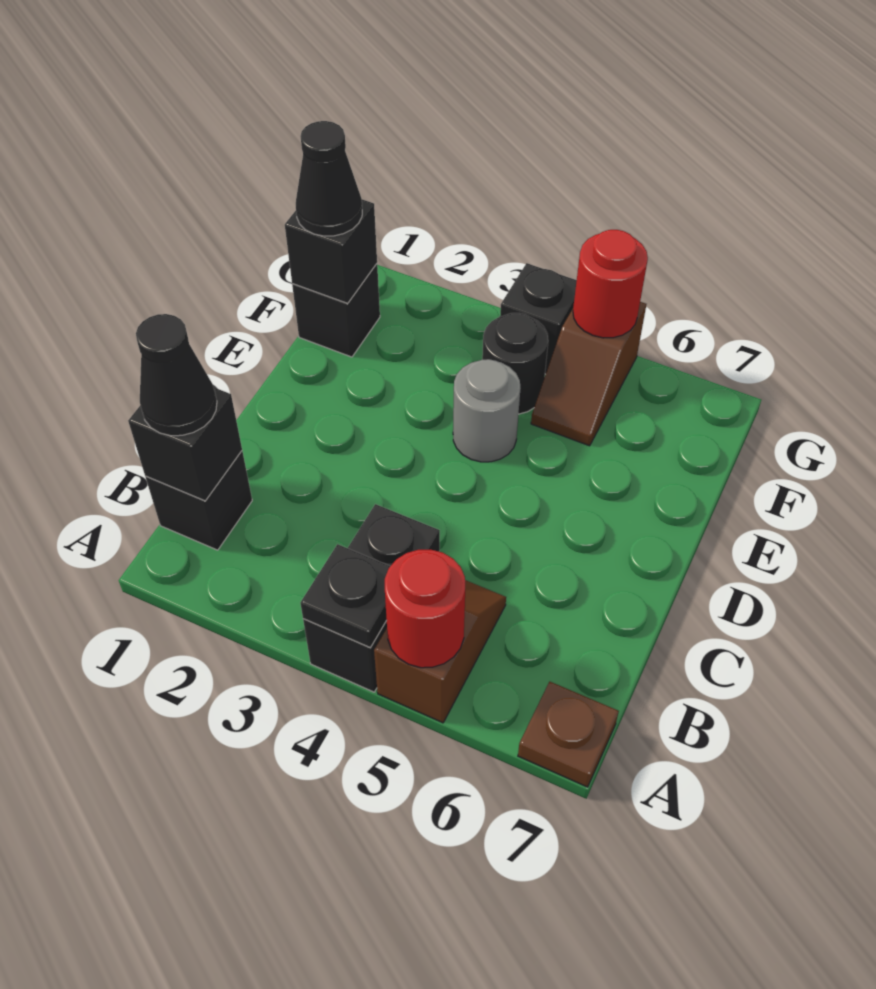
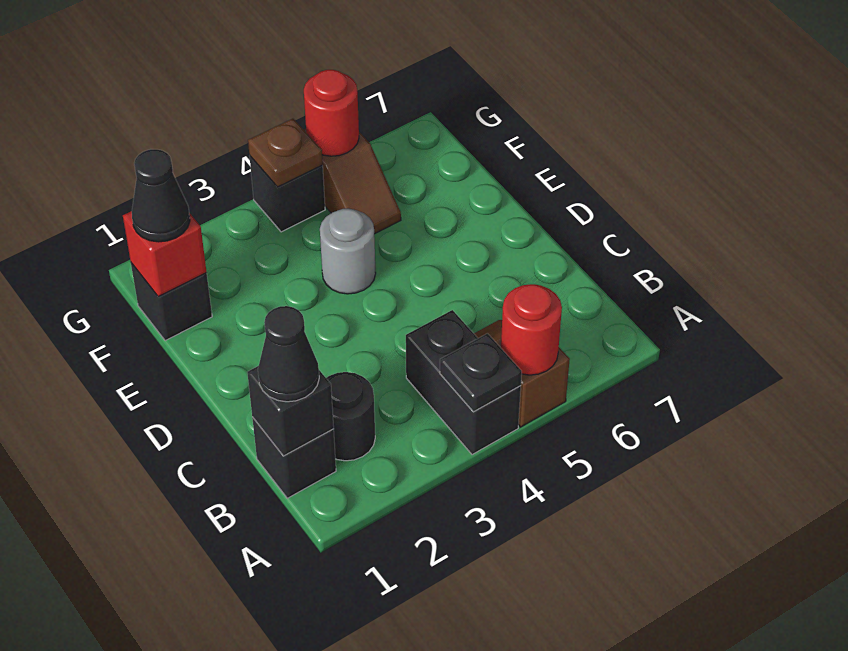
brown 1x1 plate [518,682,619,787] -> brown 1x1 plate moved to [248,119,323,187]
black 1x1 brick [285,199,377,303] -> red 1x1 brick [123,211,207,297]
black 1x1 round brick [482,313,548,414] -> black 1x1 round brick moved to [326,372,375,461]

